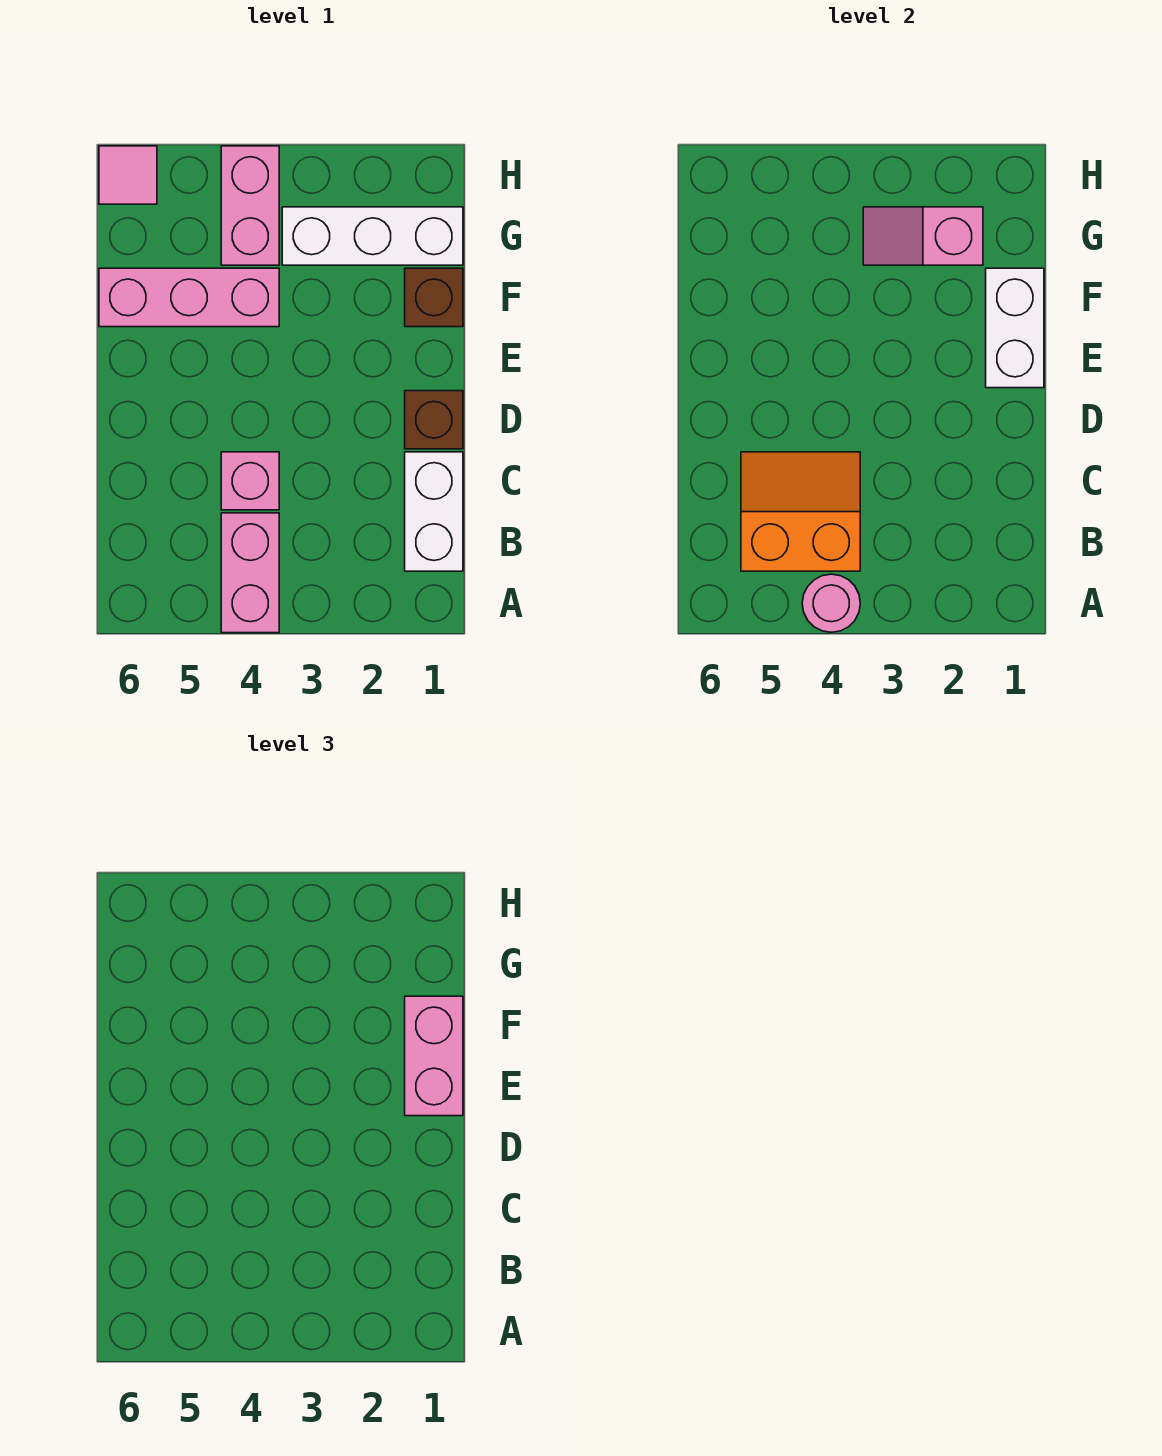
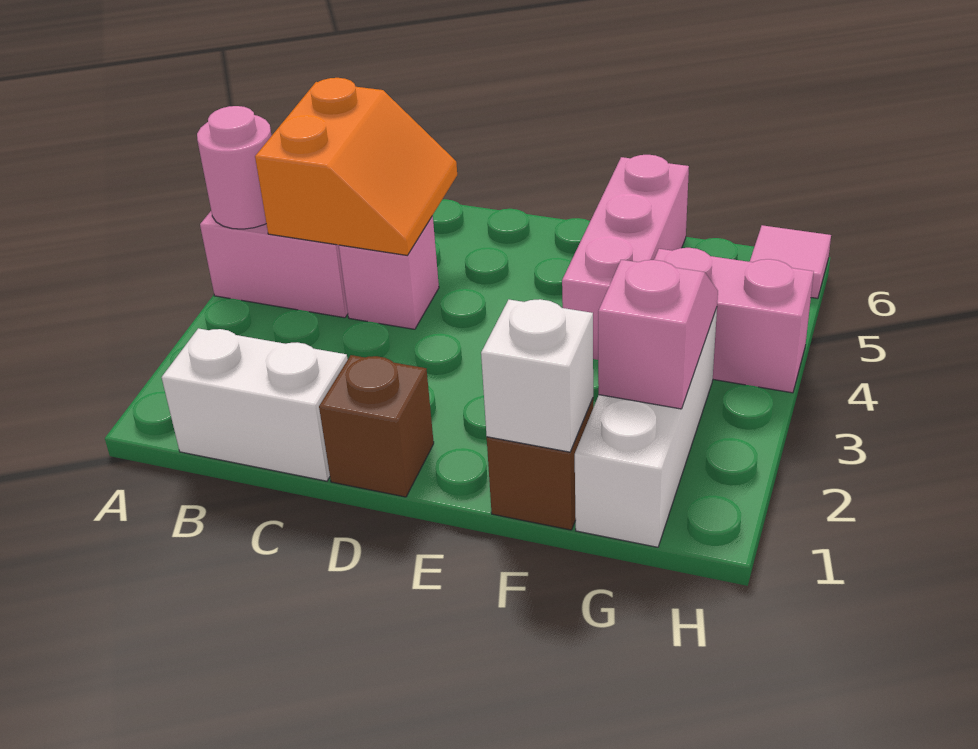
white 1x2 brick [986,268,1044,388] -> white 1x1 brick [481,299,593,452]
pink 1x2 brick [405,996,463,1116] -> none

